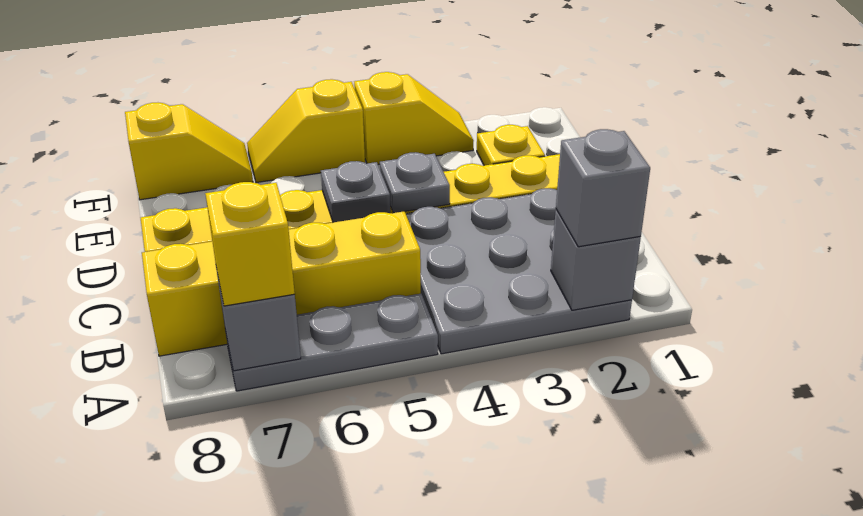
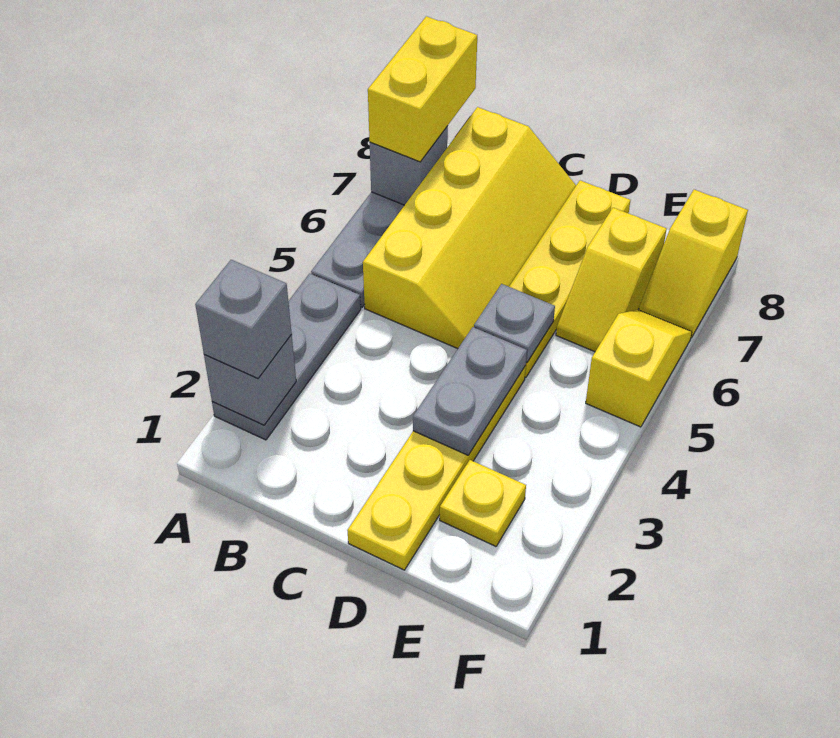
grey 3x3 plate [406,188,632,354] -> grey 1x3 plate [212,273,361,440]
yellow 1x1 brick [205,182,295,306] -> yellow 1x2 brick [368,16,477,162]
grey 1x1 plate [380,152,450,213] -> grey 1x2 plate [413,327,527,455]
yellow 1x2 slope [354,72,474,164] -> yellow 1x2 slope moved to [556,208,667,352]

